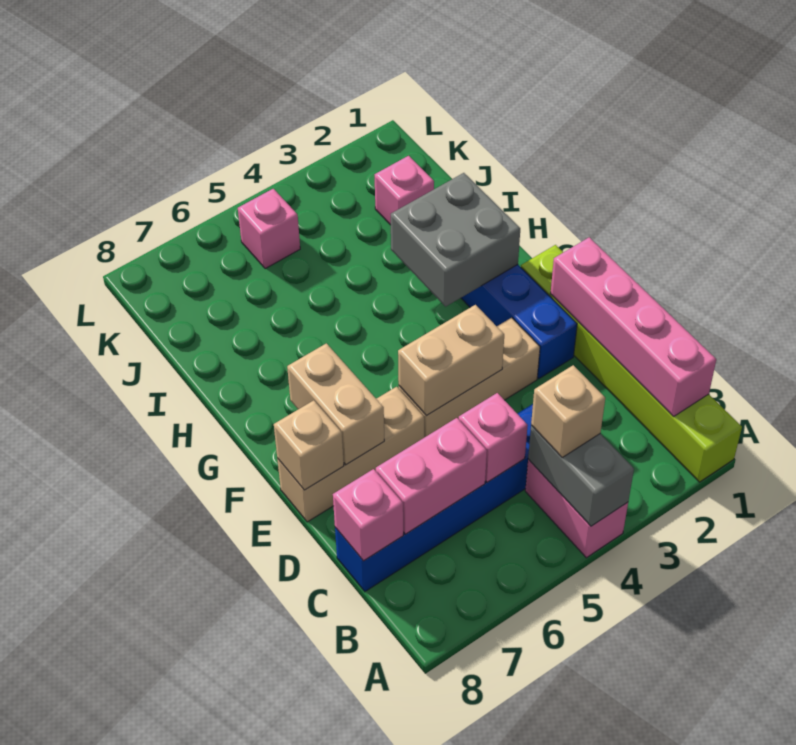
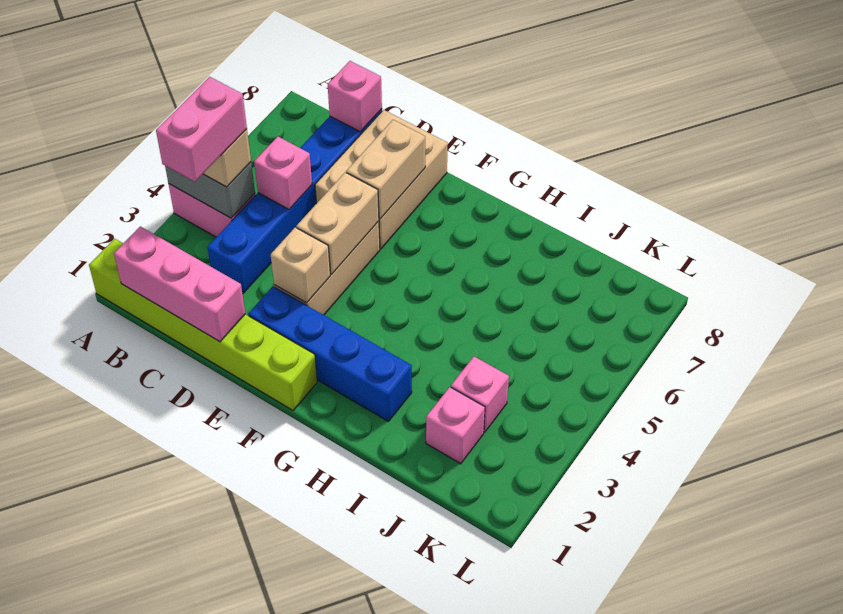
pink 1x4 brick [550,237,716,417] -> pink 1x3 brick [114,226,245,342]
pink 1x2 brick [376,418,487,534] -> pink 1x2 brick moved to [156,77,247,182]
tan 1x3 brick [277,387,424,522] -> tan 2x3 brick [315,110,448,249]
tan 1x2 brick [287,343,384,465] -> tan 1x2 brick turned to [346,120,425,219]
tan 1x1 brick [274,400,344,490] -> tan 1x1 brick moved to [271,227,331,303]
grey 2x2 brick [391,173,520,307] -> none
pink 1x1 brick [238,189,300,269] -> pink 1x1 brick moved to [451,357,509,432]

